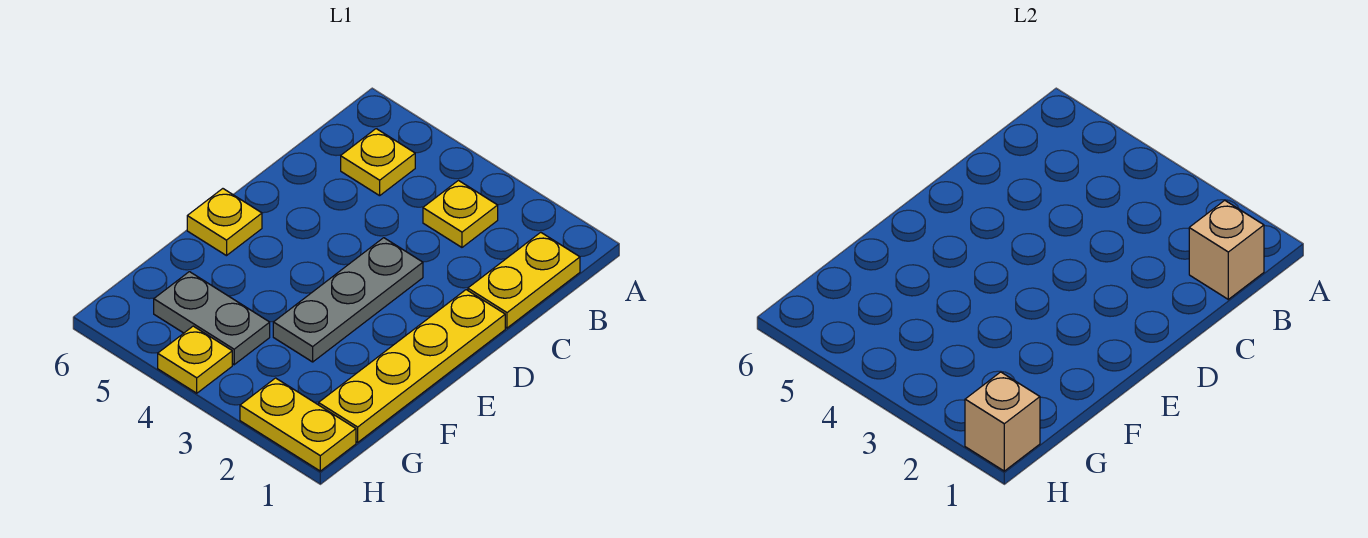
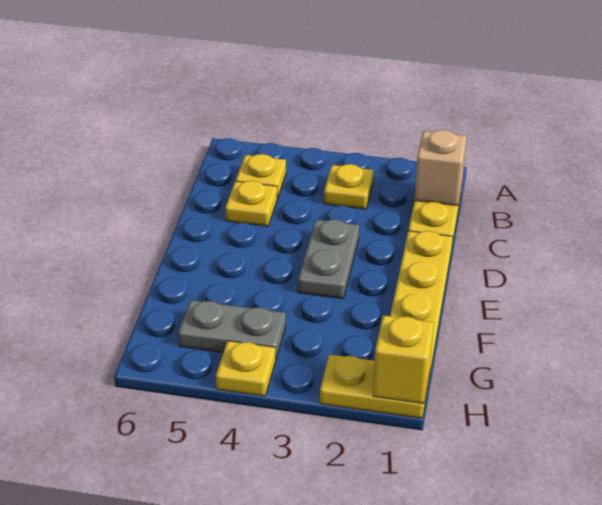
grey 1x3 plate [273,238,423,362] -> grey 1x2 plate [298,220,359,299]
yellow 1x1 plate [187,189,262,256] -> yellow 1x1 plate moved to [225,181,277,226]
tan 1x1 brick [965,372,1040,471] -> yellow 1x1 brick [373,315,434,404]

